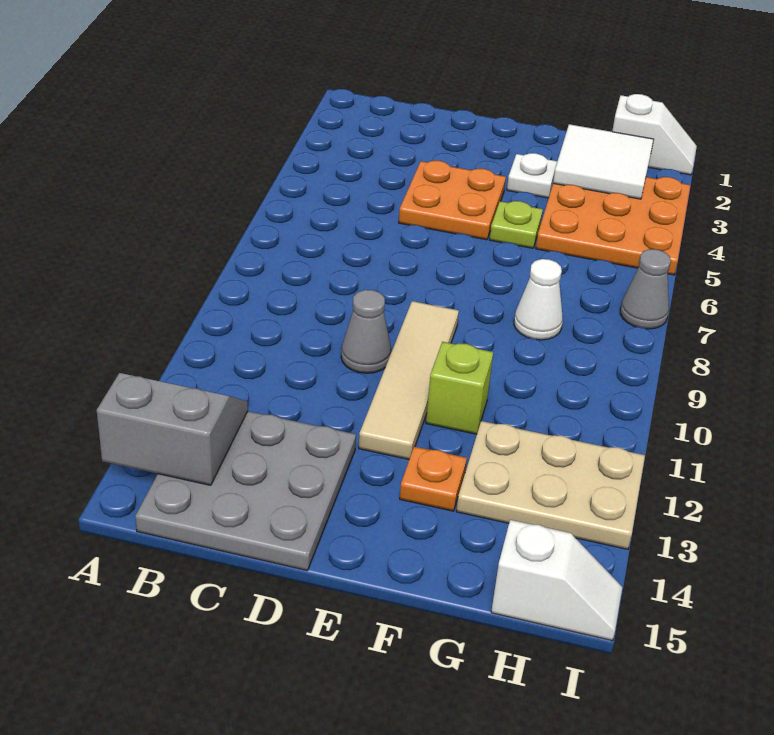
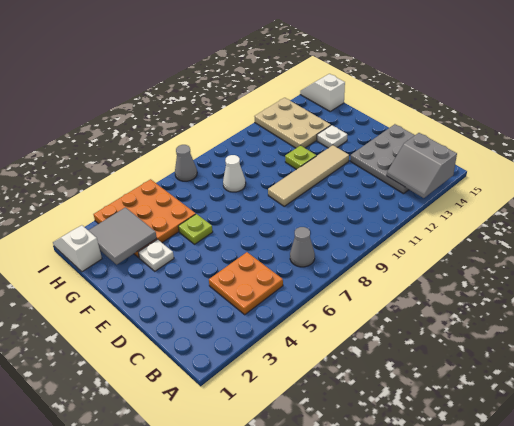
orange 2x2 plate [399,161,506,240] -> orange 2x2 plate moved to [209,252,283,315]
grey 1x1 cone [341,290,391,373] -> grey 1x1 cone moved to [290,227,315,267]
lime 1x1 brick [426,342,493,434] -> lime 1x1 plate [285,145,316,170]
orange 1x1 plate [400,447,467,511] -> white 1x1 plate [317,125,347,148]
white 2x2 tile [553,124,654,199] -> grey 2x2 tile [88,207,157,264]

